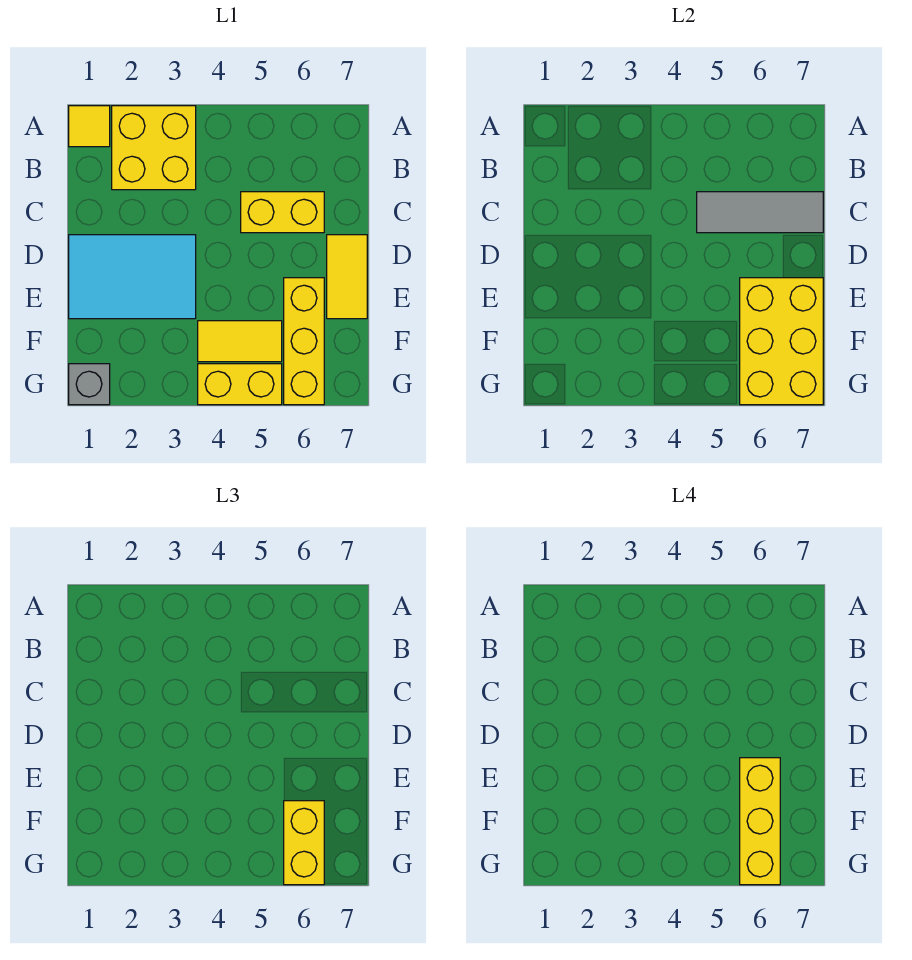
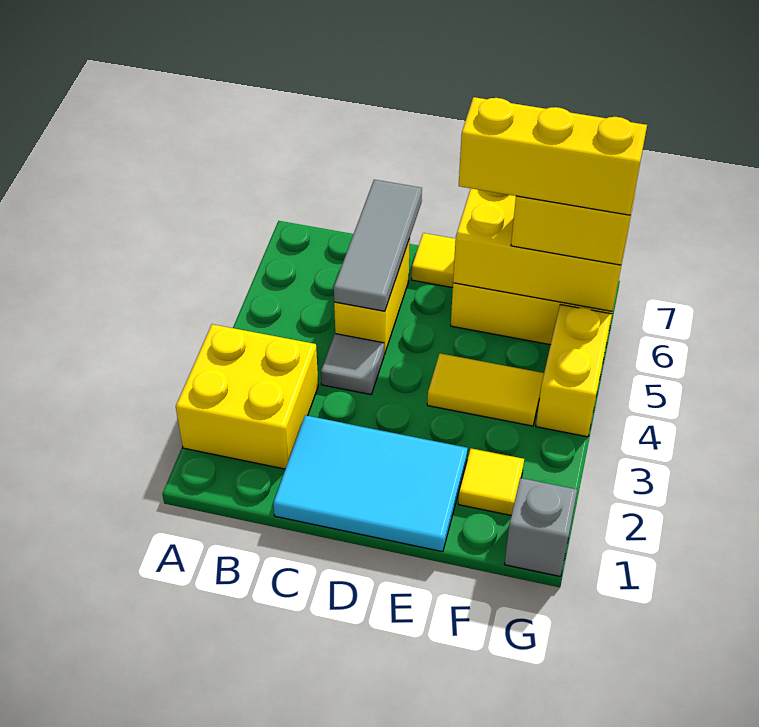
yellow 1x1 tile [69,106,110,147] -> yellow 1x1 tile moved to [458,448,524,515]
none -> grey 1x1 tile [321,334,384,395]
cyan 2x3 tile [69,235,196,319] -> cyan 2x3 tile turned to [273,415,468,552]
yellow 1x2 tile [198,321,282,362] -> yellow 1x2 tile turned to [427,353,544,426]

